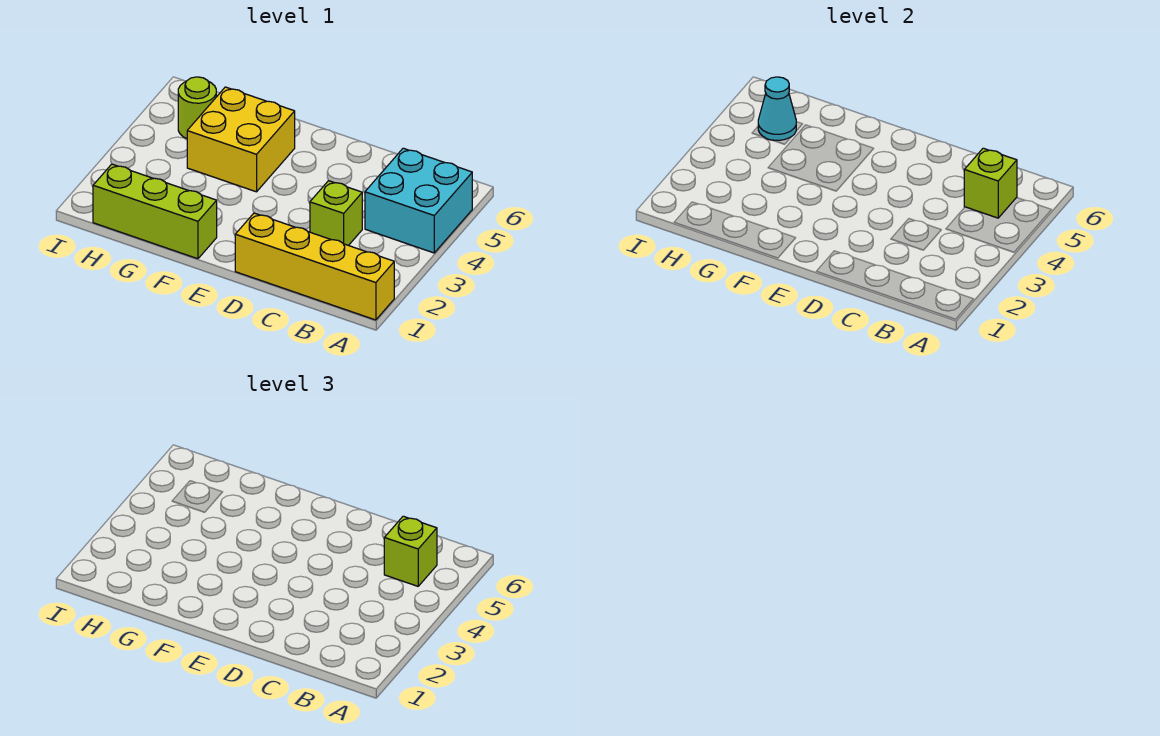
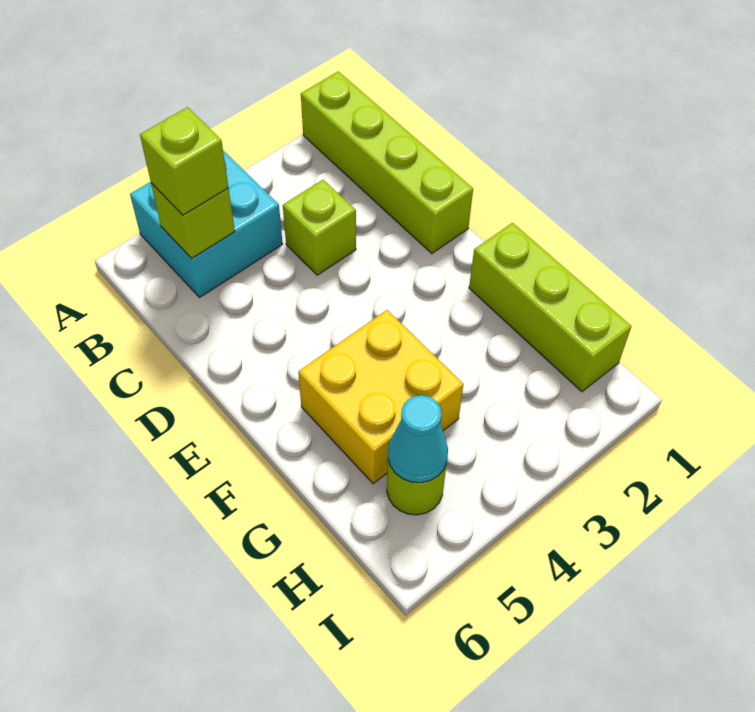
yellow 1x4 brick [235,213,394,320] -> lime 1x4 brick [301,71,473,253]

